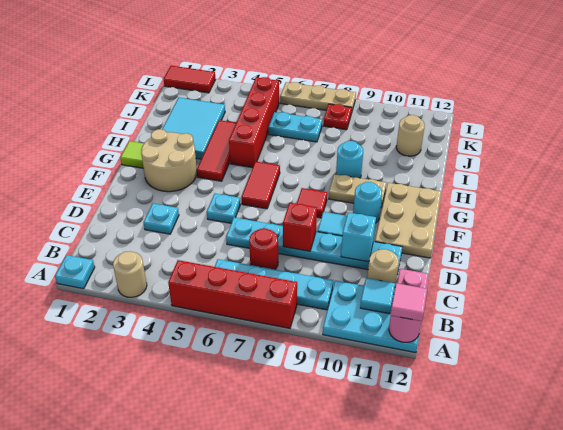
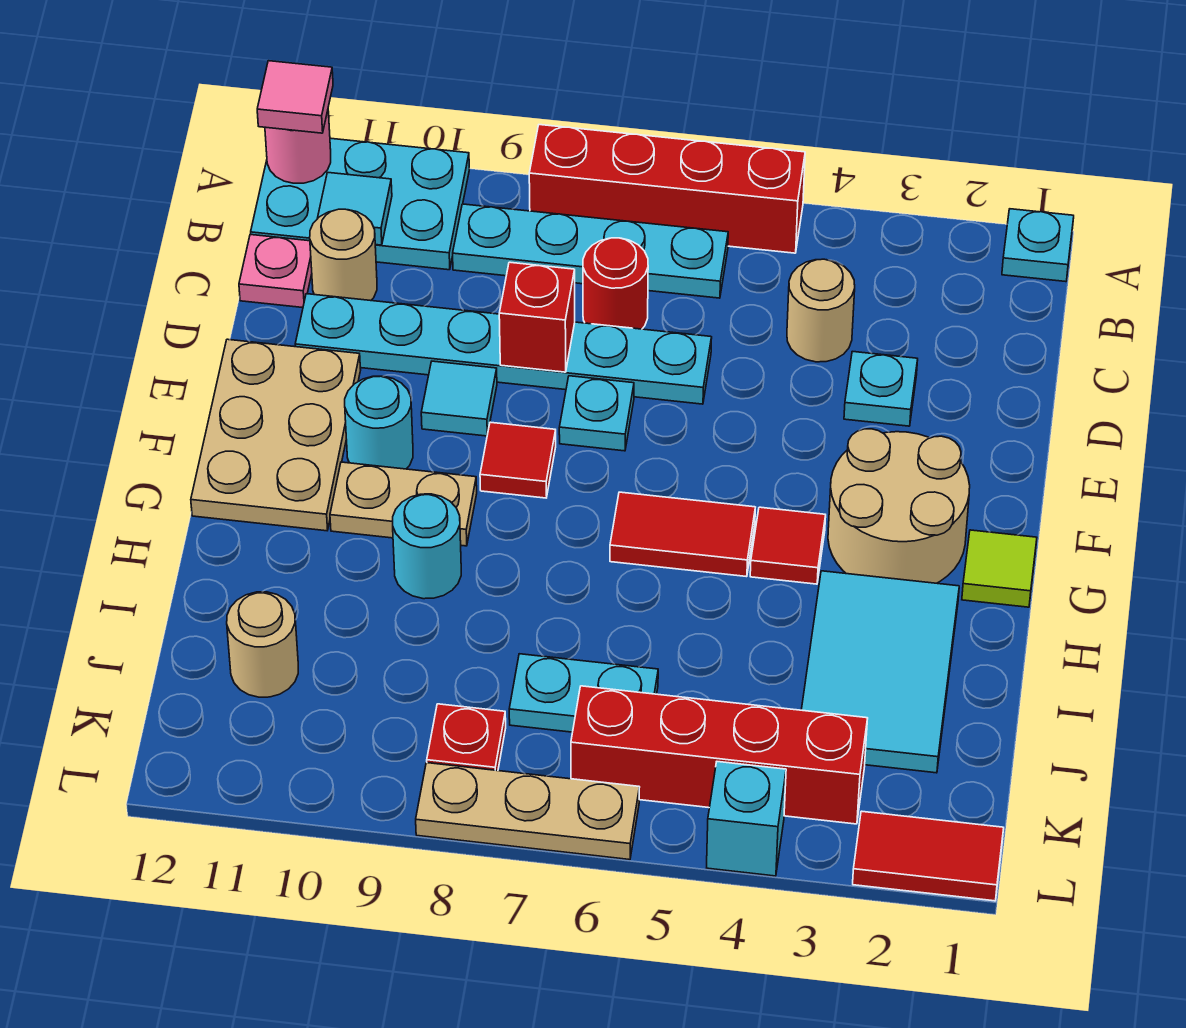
tan 1x1 round brick [113,252,147,297] -> tan 1x1 round brick moved to [787,259,855,362]
cyan 1x1 brick [341,212,376,262] -> cyan 1x1 brick moved to [707,762,786,876]
cyan 1x1 plate [207,194,240,223] -> cyan 1x1 plate moved to [559,376,634,451]
red 1x2 tile [242,161,280,209] -> red 1x2 tile turned to [610,492,755,577]
red 1x3 tile [197,120,236,181] -> red 1x1 tile [750,507,826,584]
red 1x4 brick [229,77,279,168] -> red 1x4 brick turned to [571,686,868,824]

